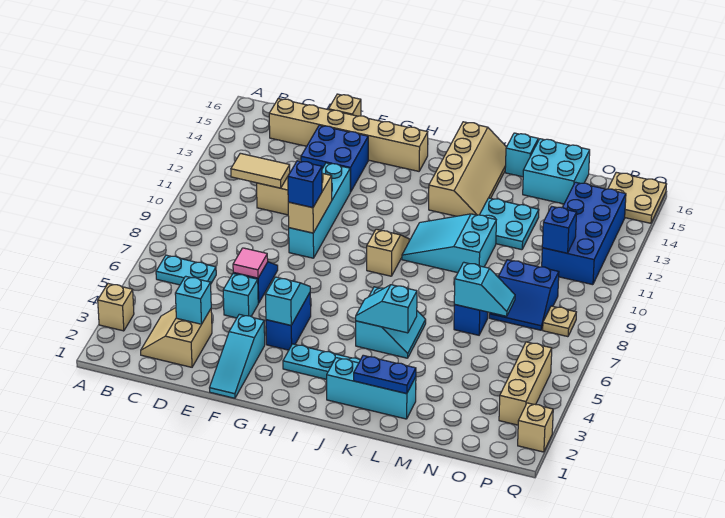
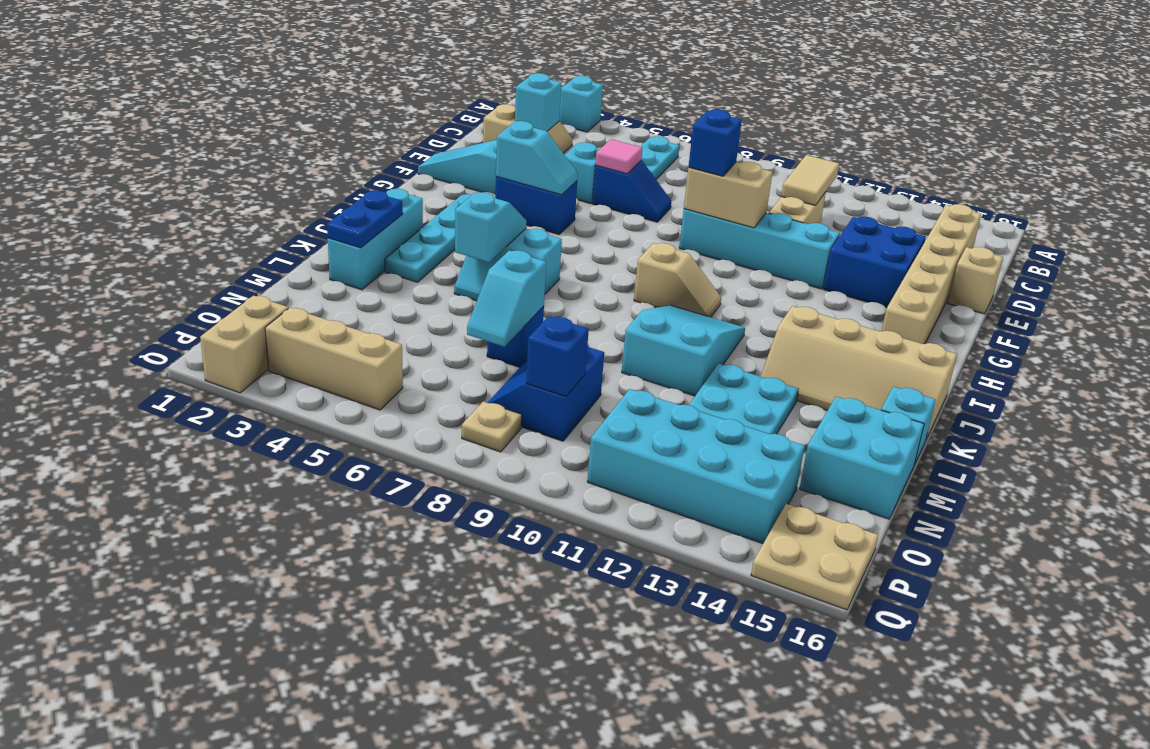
tan 1x1 brick [98,284,134,331] -> cyan 1x1 brick [559,76,603,132]
blue 2x4 brick [542,182,626,285] -> cyan 2x4 brick [587,389,805,543]
blue 1x1 brick [542,206,577,253] -> blue 1x1 brick moved to [526,316,589,397]
tan 1x1 brick [518,403,553,452] -> tan 1x2 brick [200,296,288,393]

